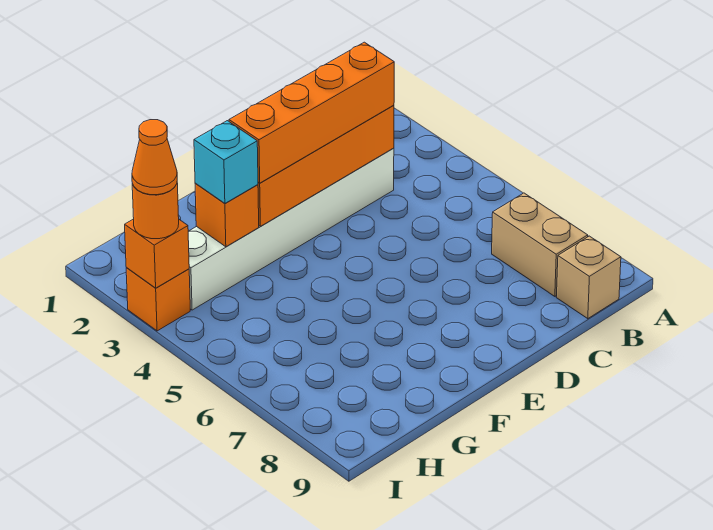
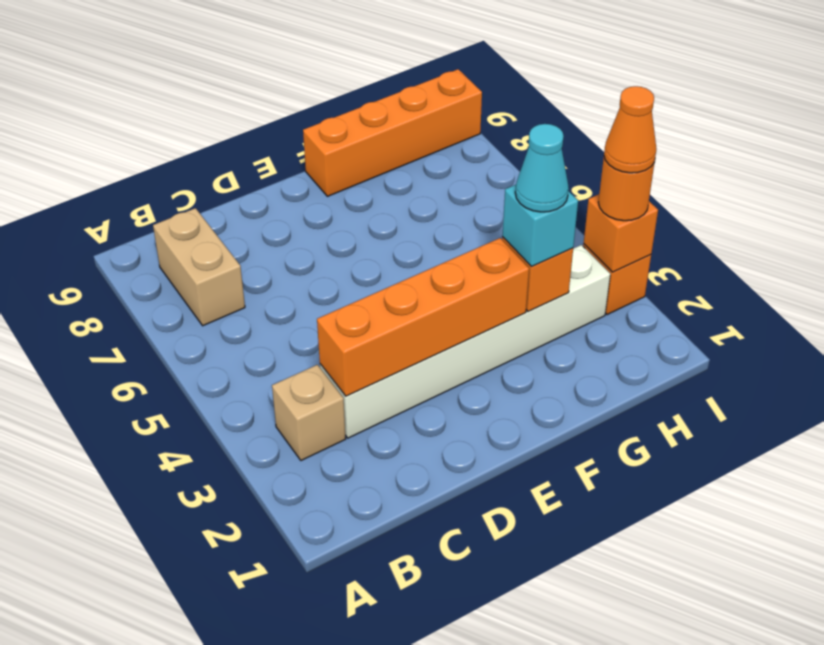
tan 1x1 brick [556,236,621,319] -> tan 1x1 brick moved to [272,365,346,460]
orange 1x4 brick [229,42,394,183] -> orange 1x4 brick moved to [303,69,482,196]
none -> cyan 1x1 cone [515,124,569,212]

